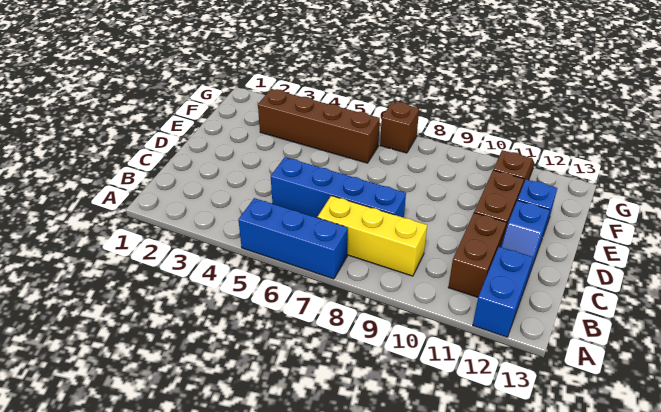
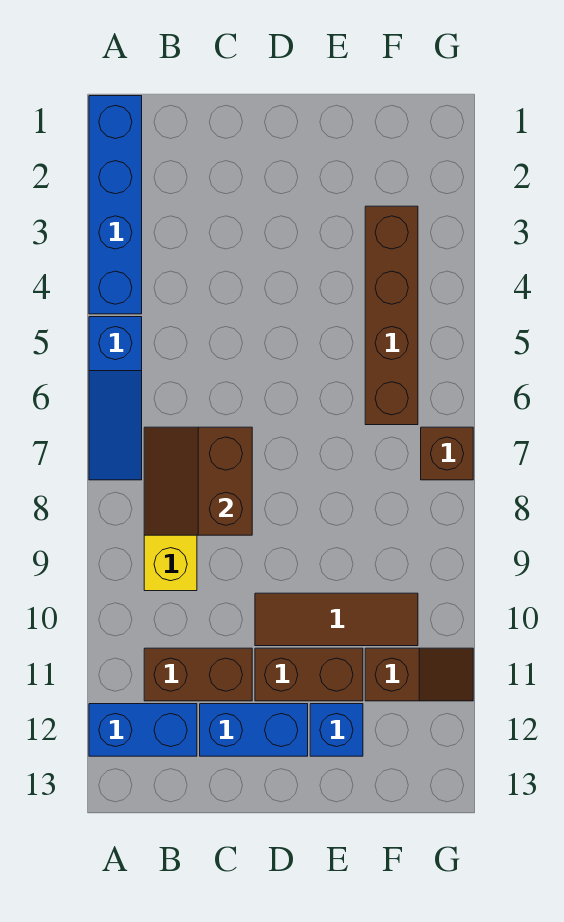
blue 1x3 brick [238,198,348,279] -> blue 1x3 slope [89,317,142,480]
none -> brown 2x2 slope [144,427,252,535]
blue 1x4 brick [271,157,406,218] -> blue 1x4 brick moved to [89,96,142,314]
blue 1x2 slope [501,200,550,280] -> blue 1x2 brick [200,704,308,756]
none -> brown 1x3 tile [255,593,418,646]

